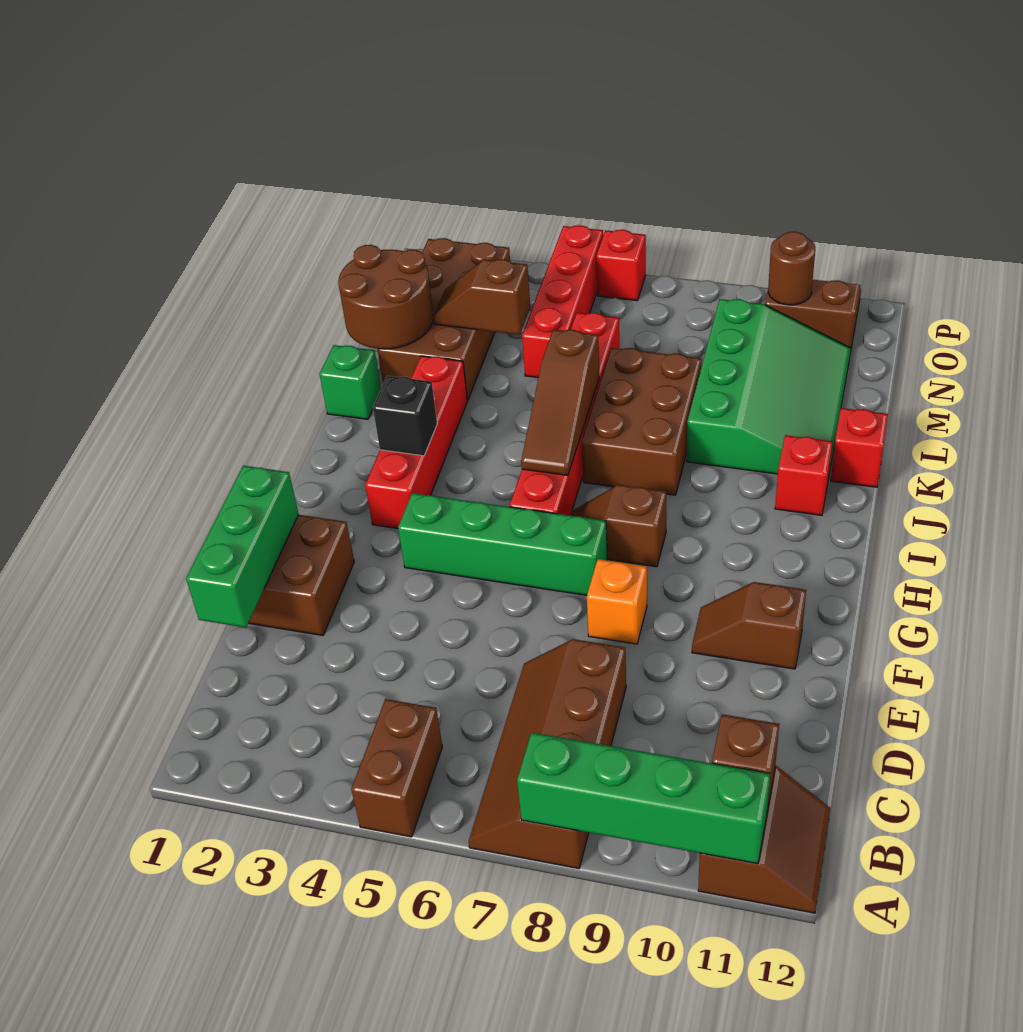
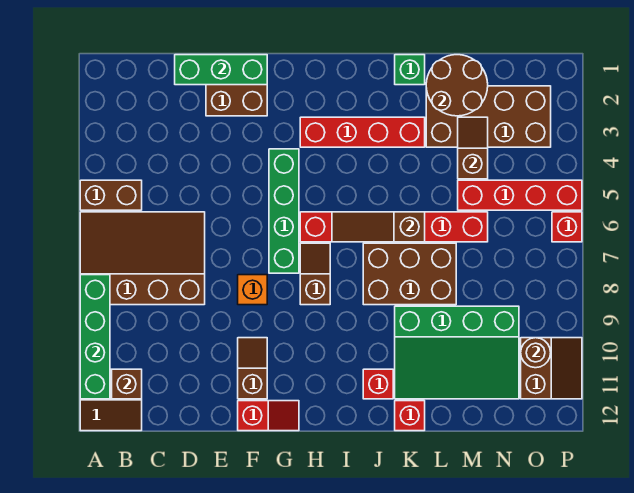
brown 2x4 slope [469,639,626,869] -> brown 3x4 slope [80,212,205,305]
none -> red 1x2 slope [238,401,299,431]
black 1x1 brick [373,376,437,456] -> none

